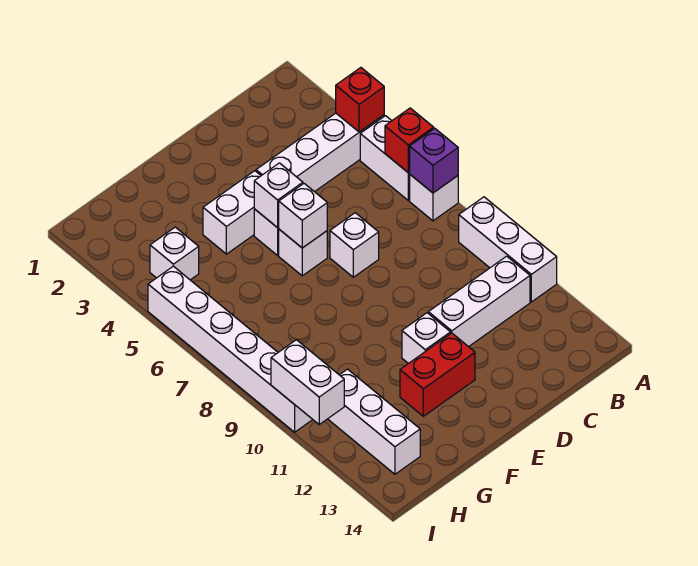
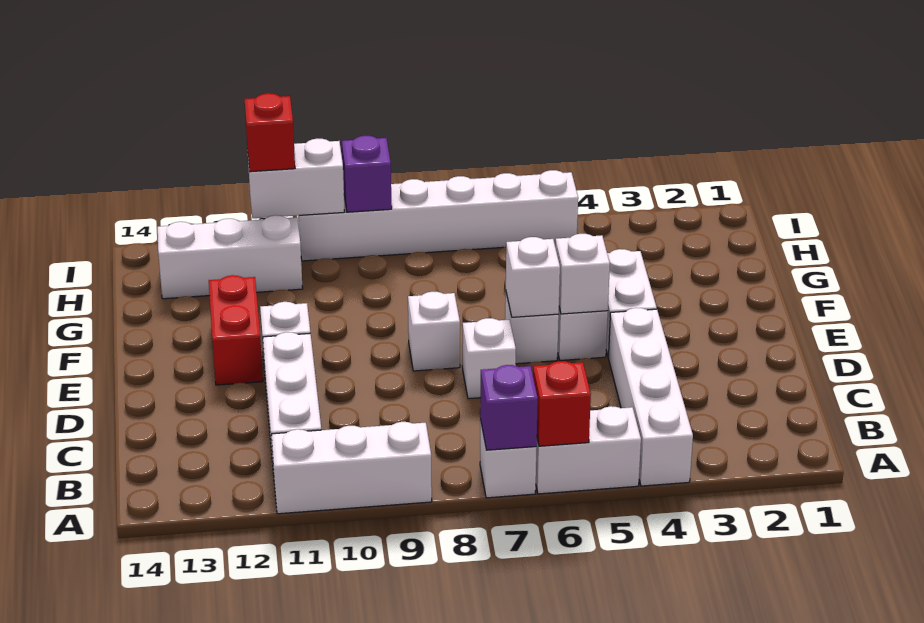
red 1x1 brick [336,68,384,132] -> red 1x1 brick moved to [244,93,295,172]
white 1x1 brick [150,227,199,280] -> white 1x1 brick moved to [408,292,460,371]
none -> purple 1x1 brick [342,136,392,212]

